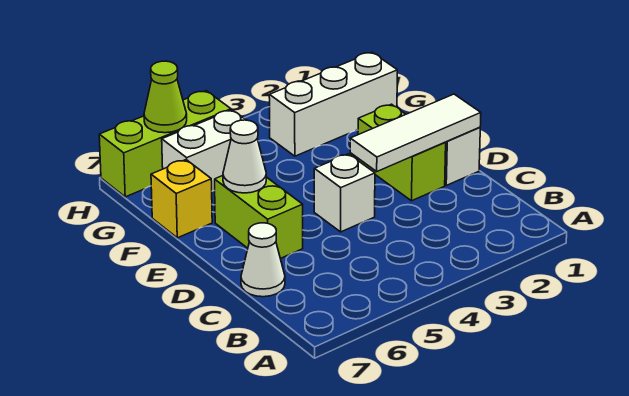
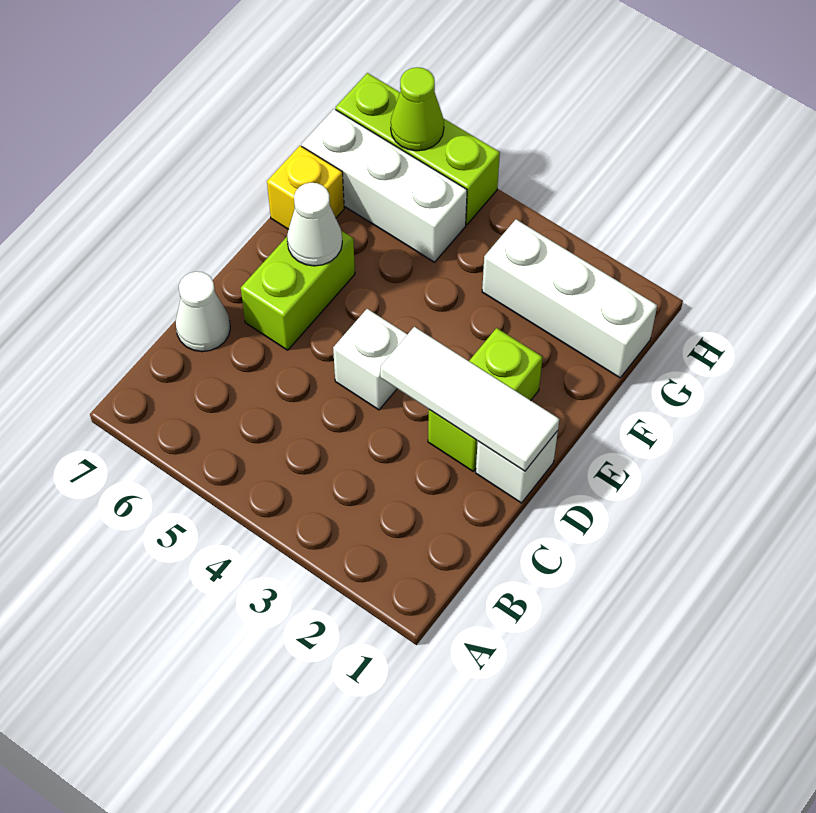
white 1x2 brick [162,110,258,191] -> white 1x3 brick [302,109,467,262]

